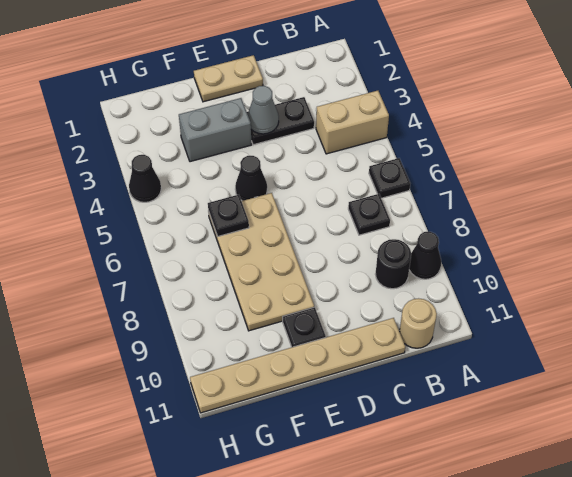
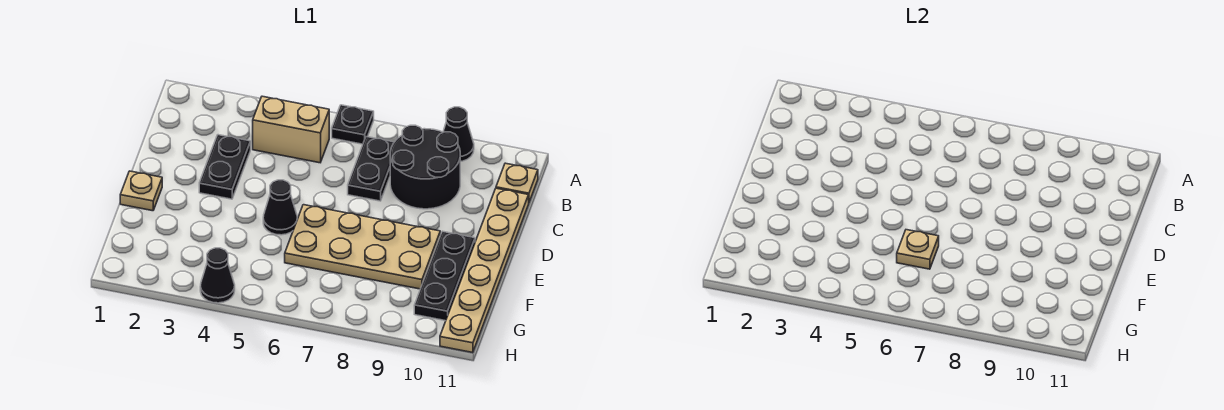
tan 1x2 brick [316,91,389,154] -> tan 1x2 brick turned to [253,96,329,163]
black 1x1 plate [348,194,390,235] -> black 1x2 plate [348,137,394,201]
black 1x1 round brick [375,239,411,289] -> black 2x2 round brick [390,125,460,209]
tan 1x1 round brick [399,298,437,348] -> tan 1x1 plate [496,163,538,202]
tan 1x2 plate [194,55,263,102] -> tan 1x1 plate [120,171,162,211]
grey 1x1 cone [248,86,279,134] -> none
grey 1x2 brick [179,98,251,162] -> none
black 1x1 plate [283,307,326,347] -> black 1x3 plate [414,231,475,321]
black 1x1 plate [208,194,249,236] -> tan 1x1 plate [897,230,939,269]

